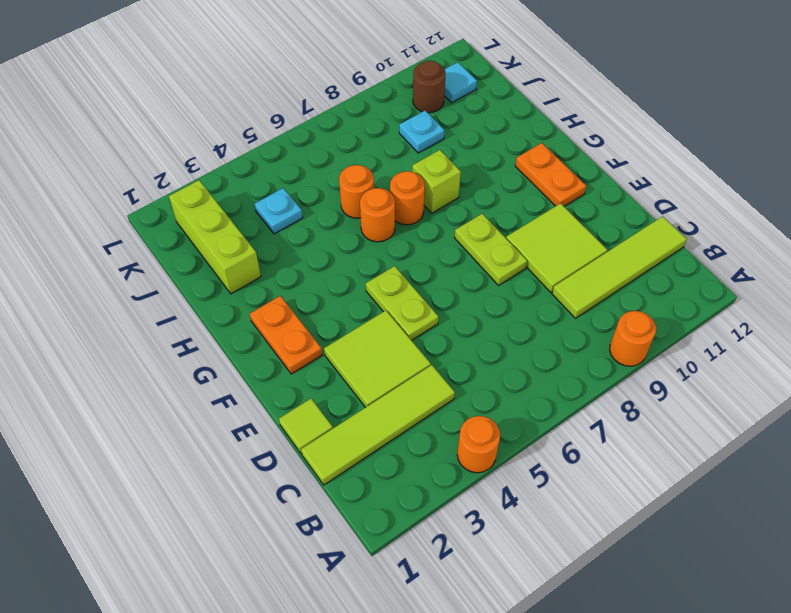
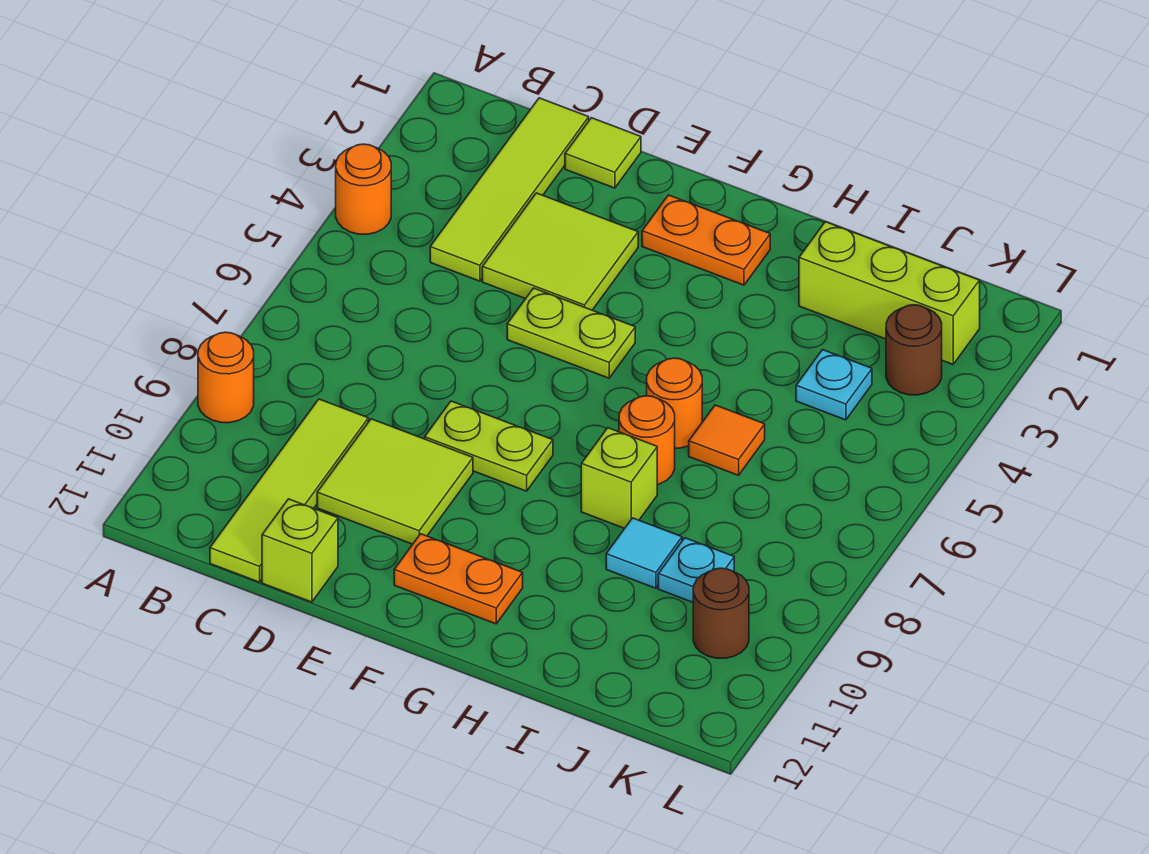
none -> lime 1x1 brick [262,499,338,602]
orange 1x1 round brick [339,165,374,218] -> orange 1x1 tile [689,405,765,475]
none -> brown 1x1 round brick [886,305,942,395]
cyan 1x1 tile [444,62,477,103] -> cyan 1x1 tile moved to [606,518,682,588]

